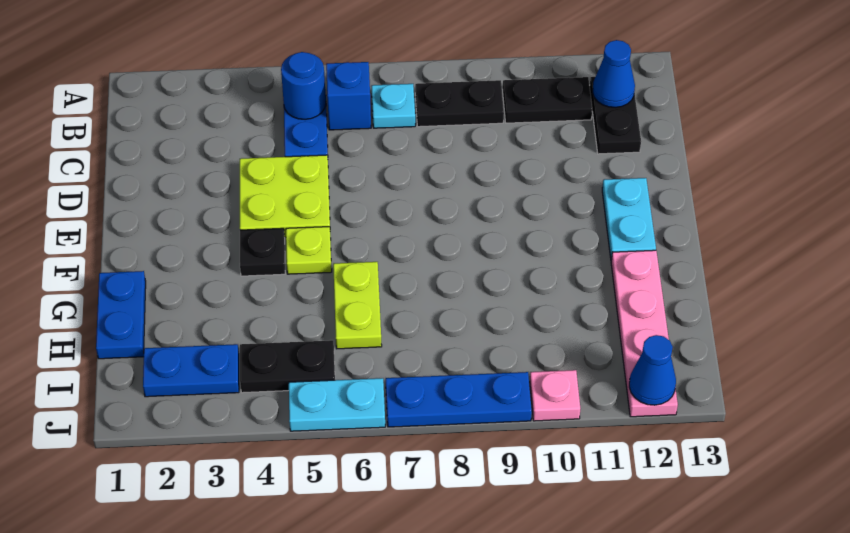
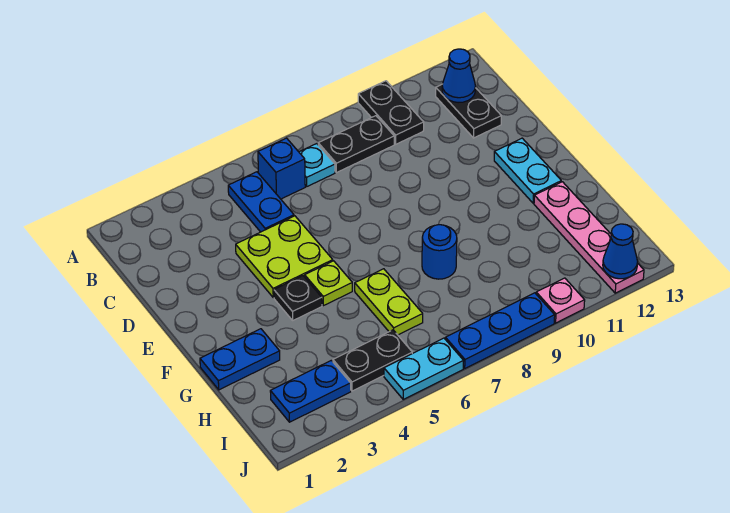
blue 1x1 round brick [281,52,326,119] -> blue 1x1 round brick moved to [422,225,457,279]
black 1x2 plate [503,77,592,123] -> black 1x2 plate turned to [358,81,424,144]
blue 1x2 plate [96,271,146,359] -> blue 1x2 plate turned to [200,329,280,390]

